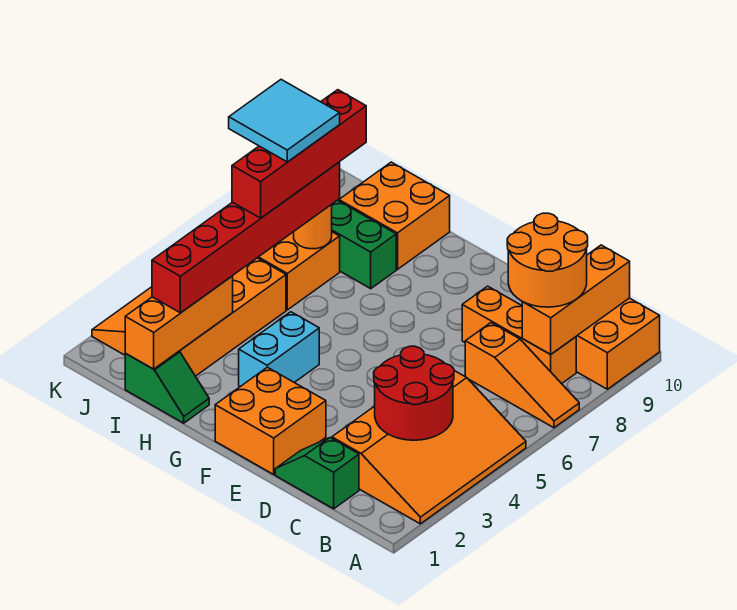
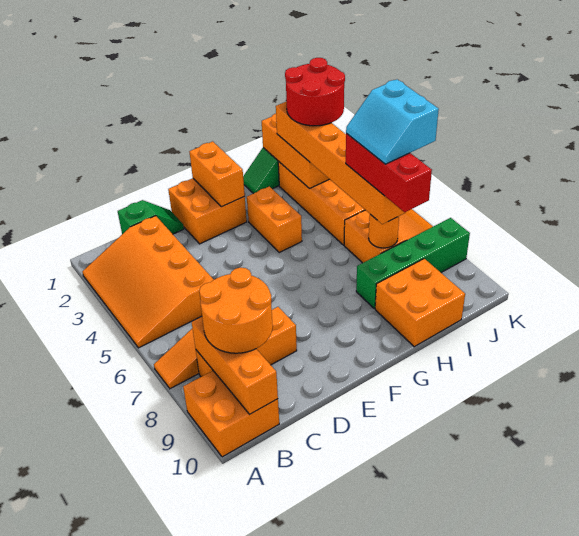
red 2x2 round brick [374,346,454,440] -> red 2x2 round brick moved to [285,58,345,126]
none -> orange 1x2 brick [190,141,245,207]
cyan 1x2 brick [239,312,319,387] -> orange 1x2 brick [247,186,302,252]
red 1x6 brick [152,162,340,313] -> orange 1x6 brick [276,101,406,224]
red 1x4 brick [232,90,366,218] -> red 1x3 brick [346,134,432,212]
cyan 2x2 tile [229,80,340,162] -> cyan 2x2 slope [346,80,439,164]

